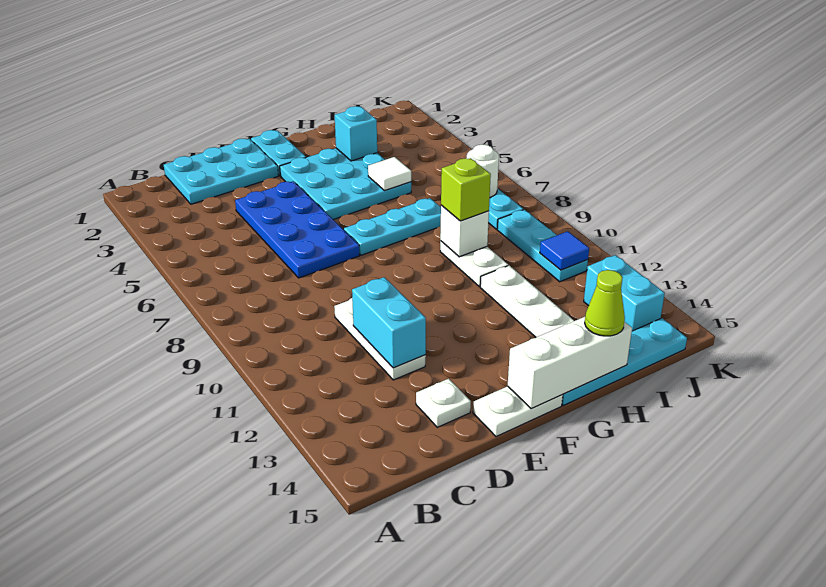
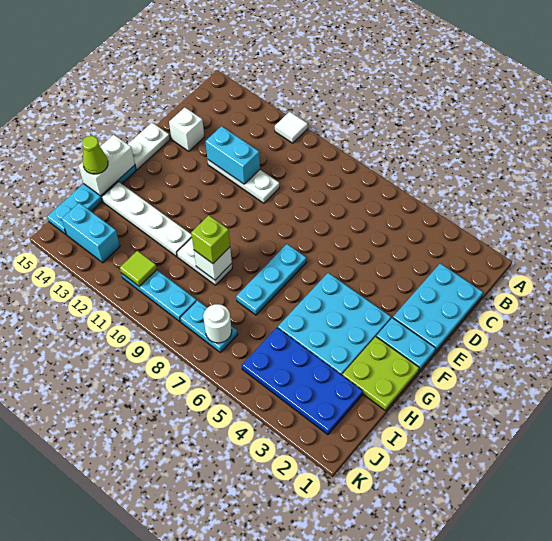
blue 2x4 plate [235,181,360,278] -> blue 2x4 plate moved to [242,328,363,435]
white 1x1 plate [416,379,471,427] -> white 1x1 brick [169,108,204,151]
white 1x3 brick [508,317,632,409] -> white 1x2 brick [79,135,135,196]
none -> lime 2x2 plate [342,337,419,411]
cyan 1x1 brick [335,106,377,161] -> none
white 1x1 tile [368,157,411,191] -> white 1x1 tile moved to [275,112,308,143]
blue 1x1 tile [540,231,589,270] -> lime 1x1 tile [120,251,157,287]

